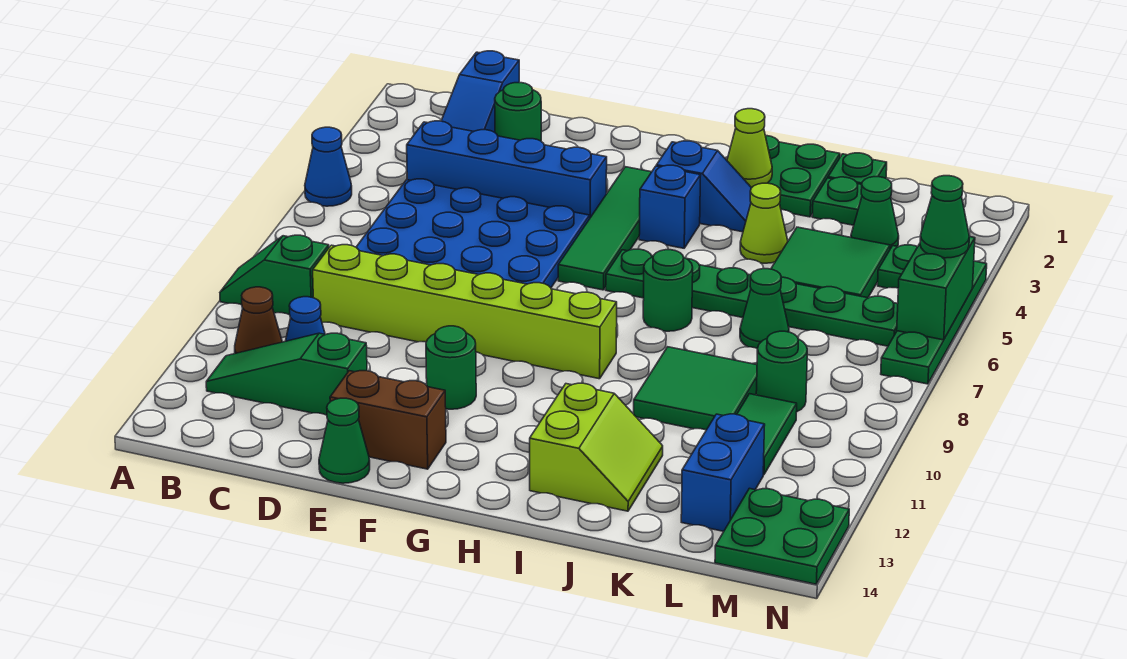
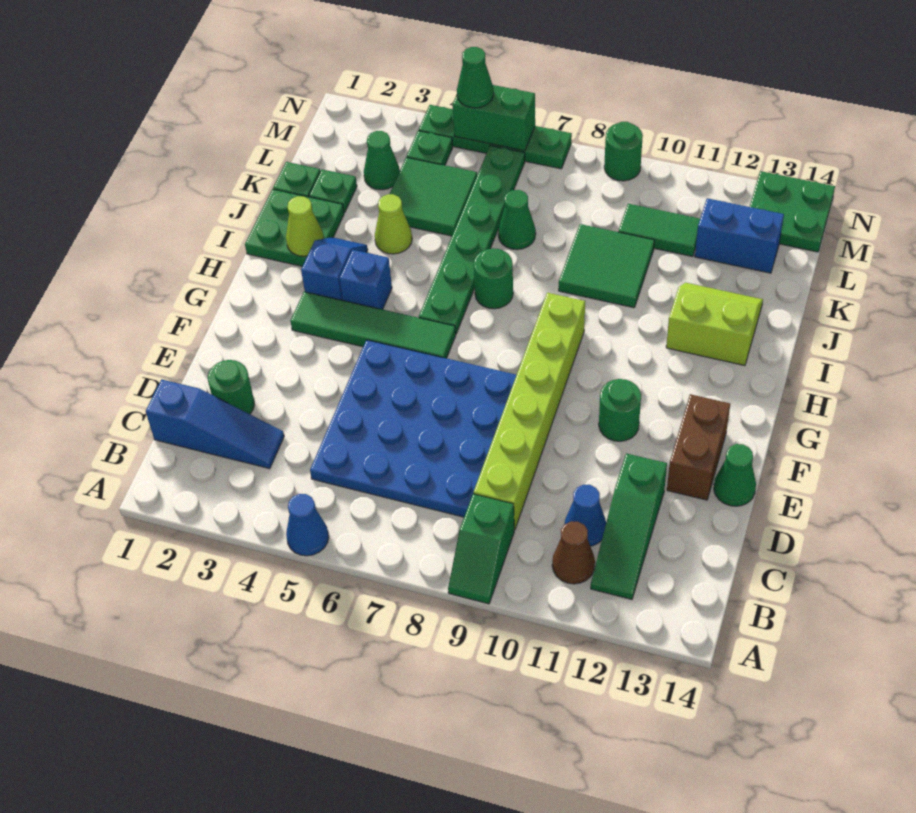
blue 1x4 brick [407,121,607,217] -> none
green 1x1 round brick [756,331,807,411] -> green 1x1 round brick moved to [604,122,643,181]

